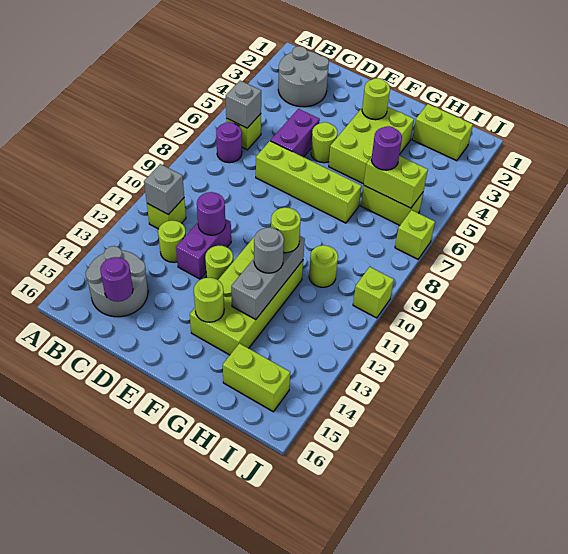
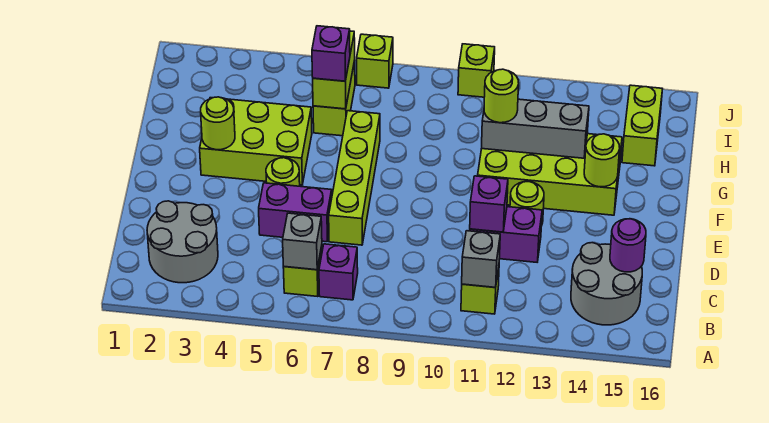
purple 1x1 round brick [216,122,242,163] -> purple 1x1 brick [319,244,358,300]
lime 1x1 round brick [158,221,186,262] -> none
purple 1x1 round brick [197,192,225,235] -> purple 1x1 brick [470,176,508,232]
grey 1x1 round brick [254,228,284,273] -> none
lime 1x2 brick [412,104,473,161] -> none
purple 1x1 round brick [371,126,402,170] -> purple 1x1 brick [312,26,350,81]
lime 1x1 round brick [309,245,338,287] -> none

